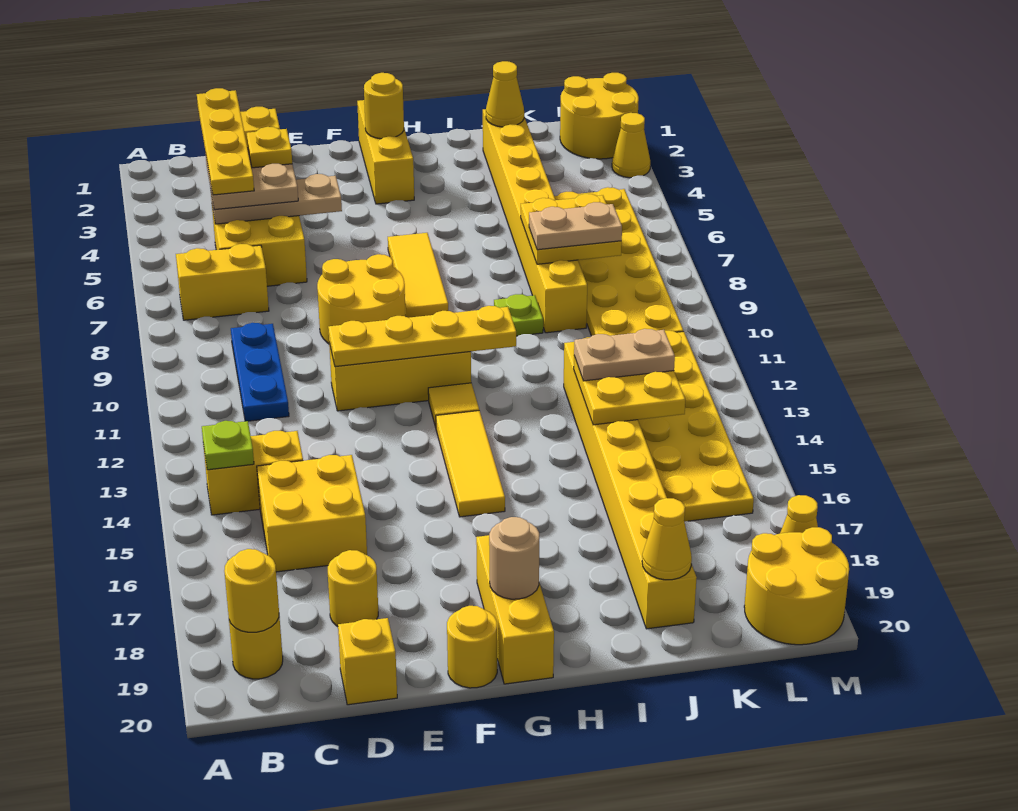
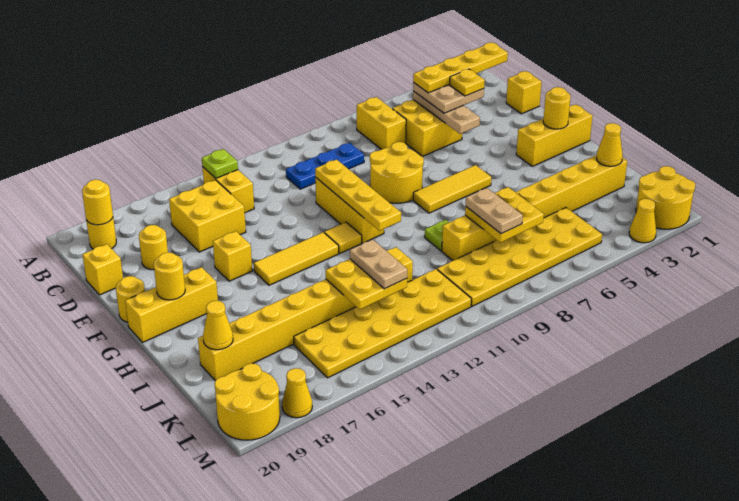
none -> yellow 1x1 brick [213,231,252,281]
tan 1x1 round brick [489,517,539,599] -> yellow 1x1 round brick [154,252,185,300]

